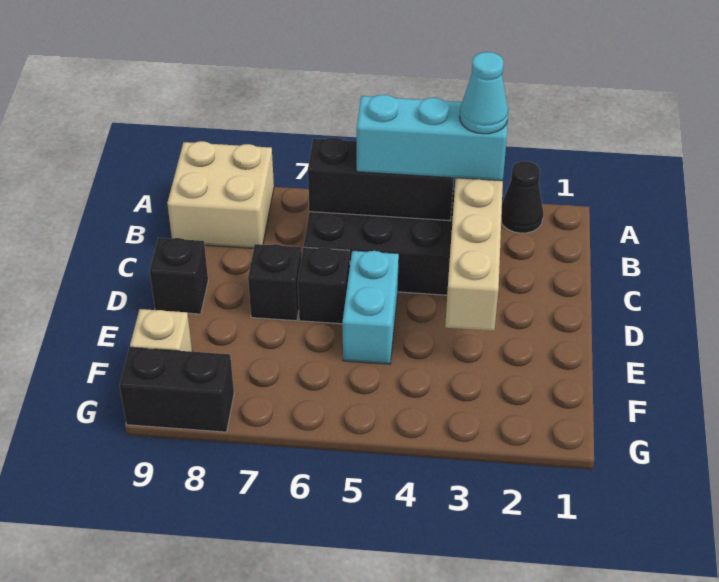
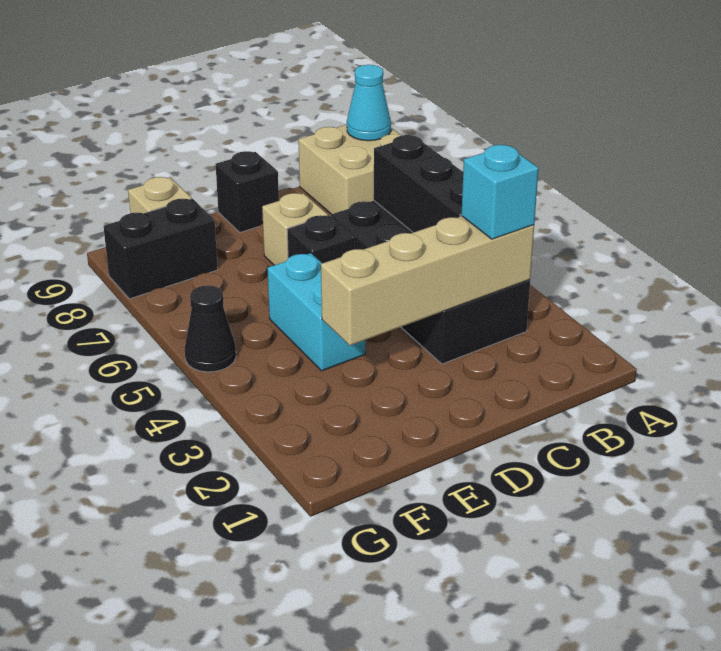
black 1x1 cone [501,161,543,233] -> black 1x1 cone moved to [185,285,236,372]
cyan 1x3 brick [357,95,508,181] -> cyan 1x1 brick [461,145,539,239]
cyan 1x1 cone [460,52,508,134] -> cyan 1x1 cone moved to [347,65,391,141]
cyan 1x2 brick [343,251,399,364] -> cyan 1x2 brick turned to [267,253,365,371]
black 1x1 brick [248,244,301,321] -> tan 1x1 brick [262,193,328,265]
black 1x2 brick [119,347,234,432] -> black 1x2 brick turned to [103,199,218,299]

